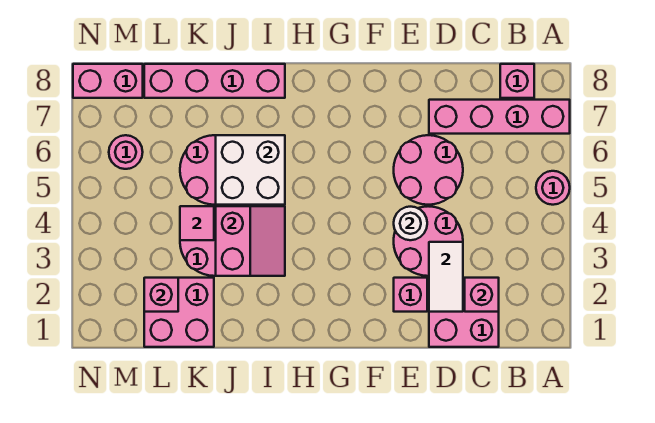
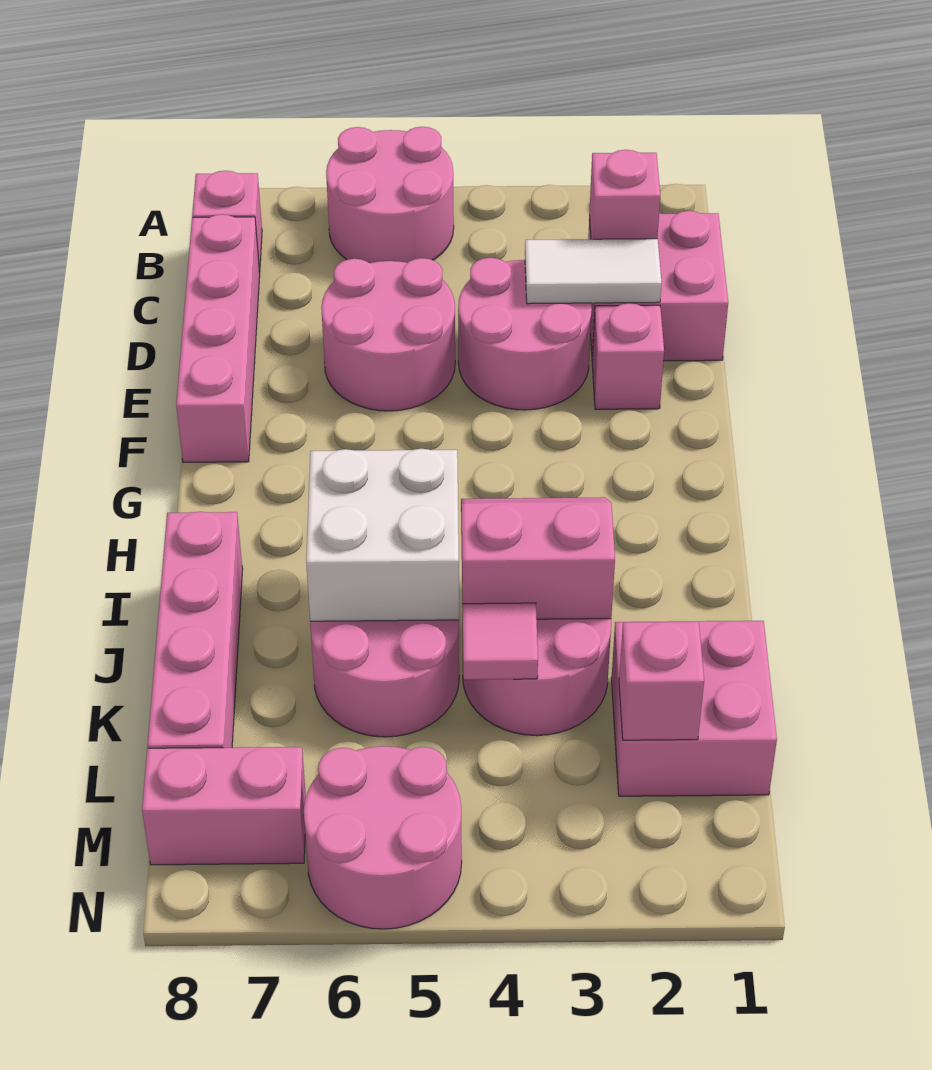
pink 1x1 round brick [536,171,570,205] -> pink 2x2 round brick [326,127,454,263]
pink 1x4 brick [429,100,570,134] -> pink 1x4 brick moved to [176,214,260,462]
white 1x1 round brick [394,207,427,240] -> none
pink 1x1 round brick [109,135,143,169] -> pink 2x2 round brick [304,746,462,929]
pink 1x2 brick [73,64,143,98] -> pink 1x2 brick turned to [142,747,306,865]

